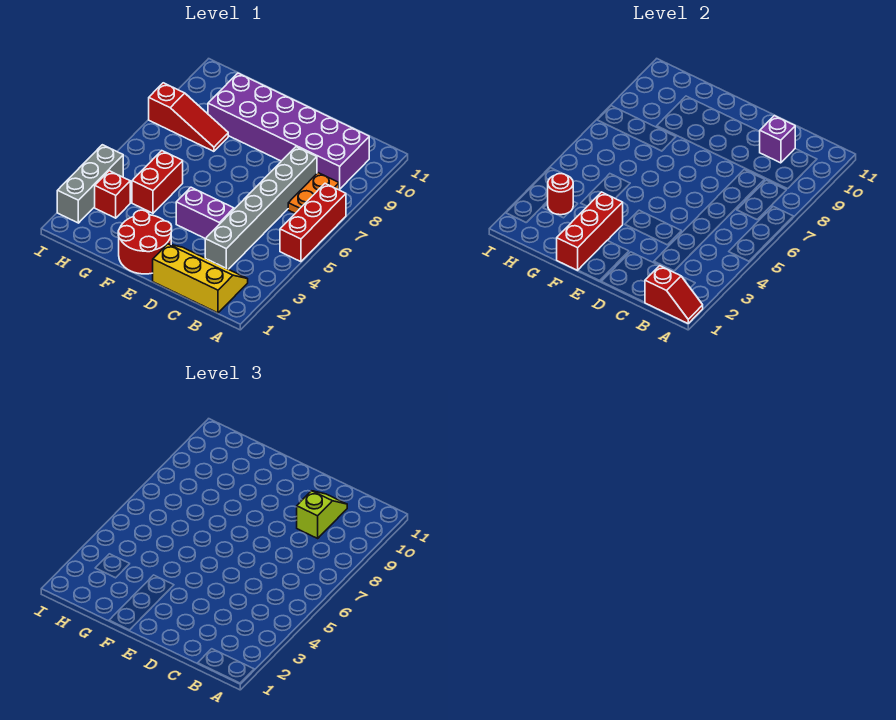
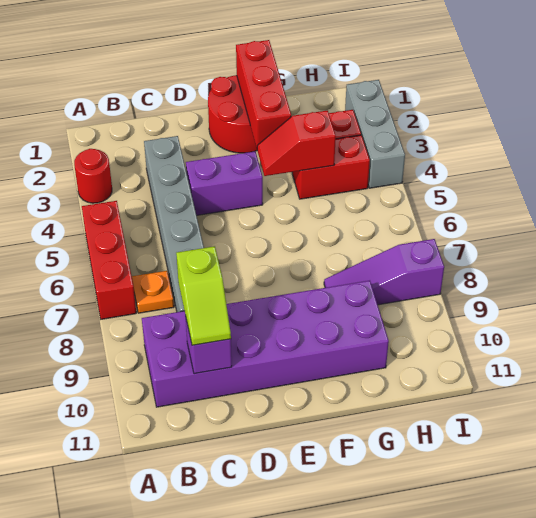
red 1x2 slope [645,266,703,323] -> red 1x2 slope moved to [257,110,336,176]
yellow 2x3 slope [153,244,248,313] -> none
orange 1x2 plate [288,173,339,213] -> orange 1x1 plate [132,271,174,313]
red 1x2 brick [132,151,183,213] -> red 1x2 brick turned to [292,135,370,199]
red 1x3 slope [149,83,228,151] -> purple 1x3 slope [324,239,444,305]
red 1x1 round brick [548,174,573,215] -> red 1x1 round brick moved to [74,149,112,203]

